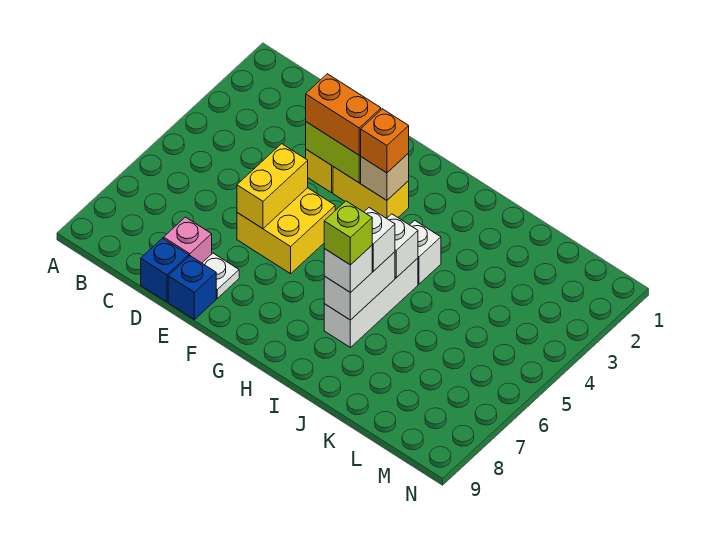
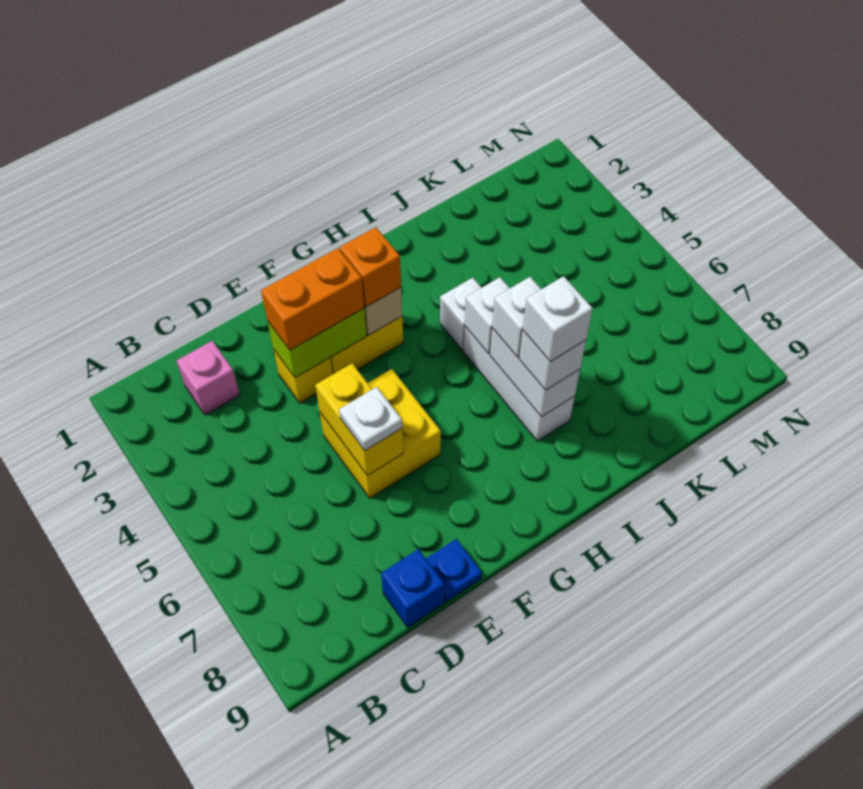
pink 1x1 brick [164,217,212,263] -> pink 1x1 brick moved to [177,341,240,415]
white 1x1 plate [202,253,239,298] -> white 1x1 plate moved to [339,387,402,450]
blue 1x1 brick [168,256,216,319] -> blue 1x1 plate [426,539,482,602]
lime 1x1 brick [324,201,372,265] -> white 1x1 brick [523,276,593,362]

